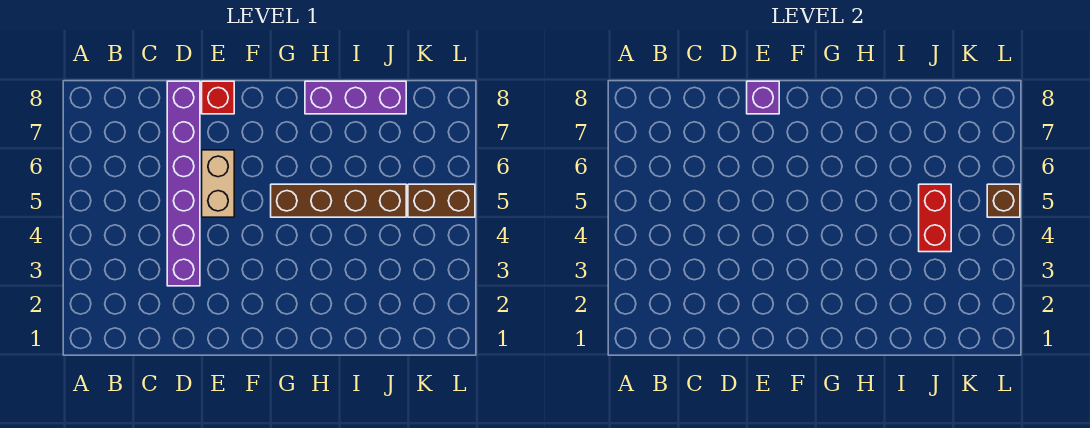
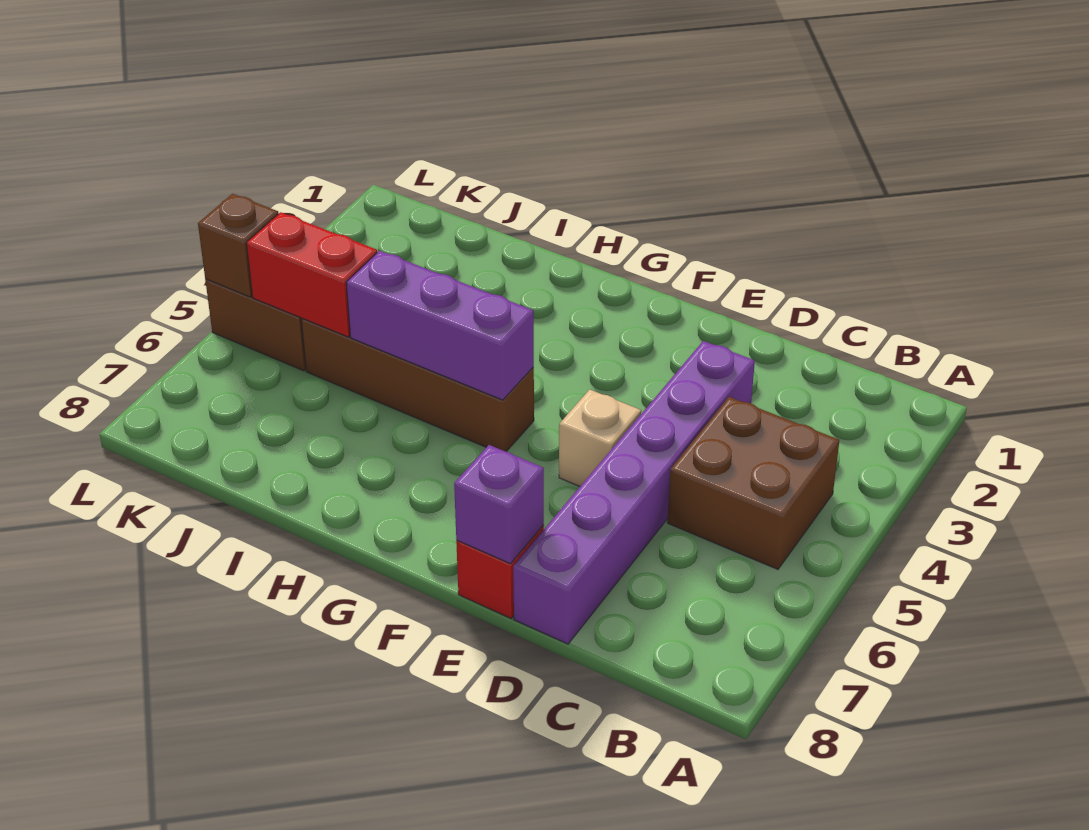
none -> brown 2x2 brick [668,397,839,569]
tan 1x2 brick [202,150,234,217] -> tan 1x1 brick [559,389,641,486]
purple 1x3 brick [305,81,406,114] -> purple 1x3 brick moved to [346,251,534,400]
red 1x2 brick [919,184,951,252] -> red 1x2 brick turned to [246,212,377,337]

